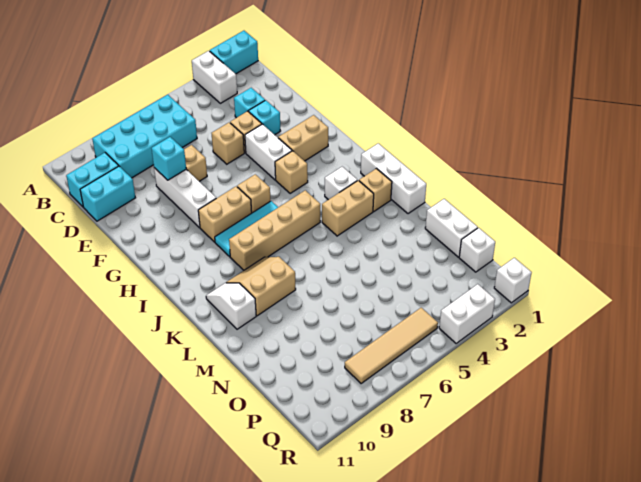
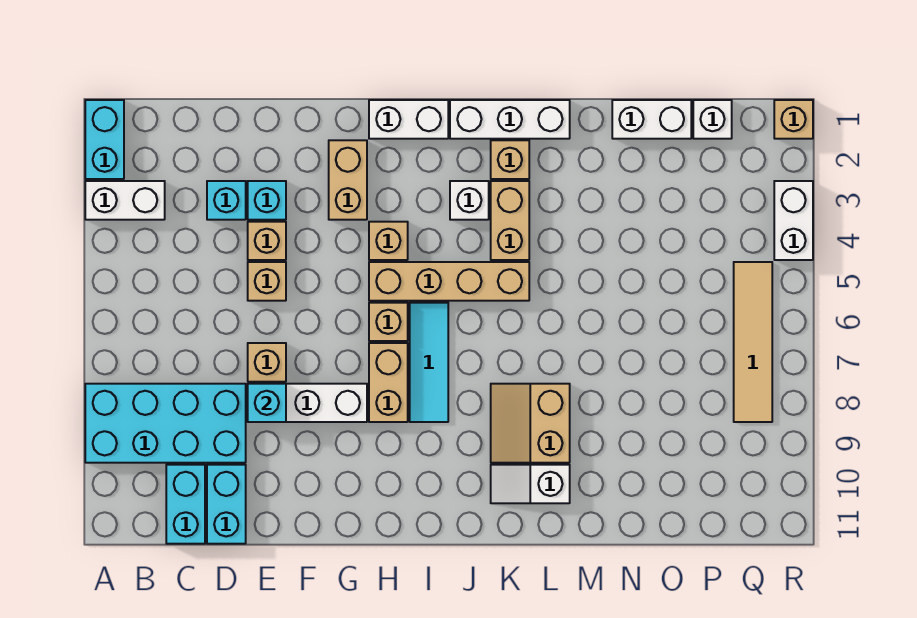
cyan 2x4 brick [92,95,197,178] -> cyan 2x4 brick turned to [85,384,246,463]
white 1x2 brick [245,124,292,180] -> white 1x2 brick moved to [369,100,448,139]
tan 1x4 brick [229,190,320,270] -> tan 1x4 brick turned to [369,262,529,301]
white 1x1 brick [494,258,532,303] -> tan 1x1 brick [774,100,813,139]

